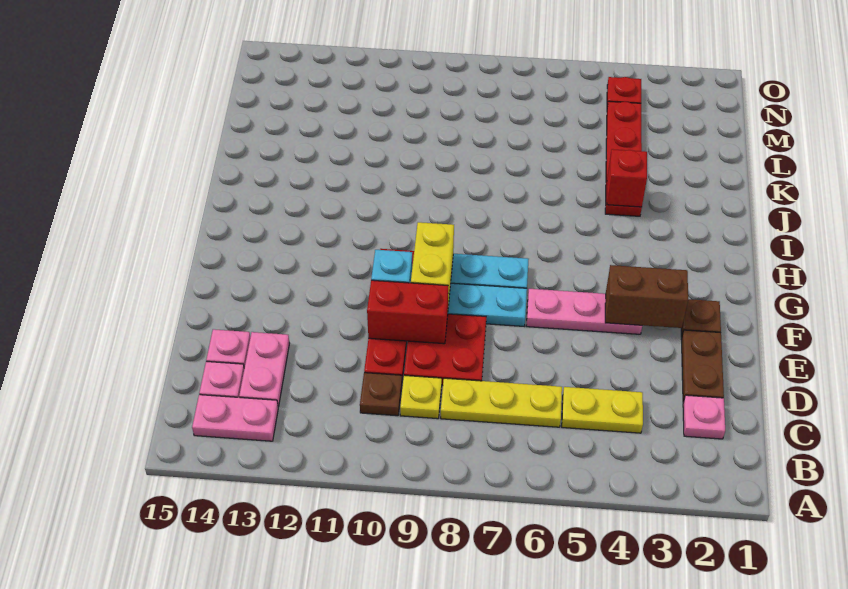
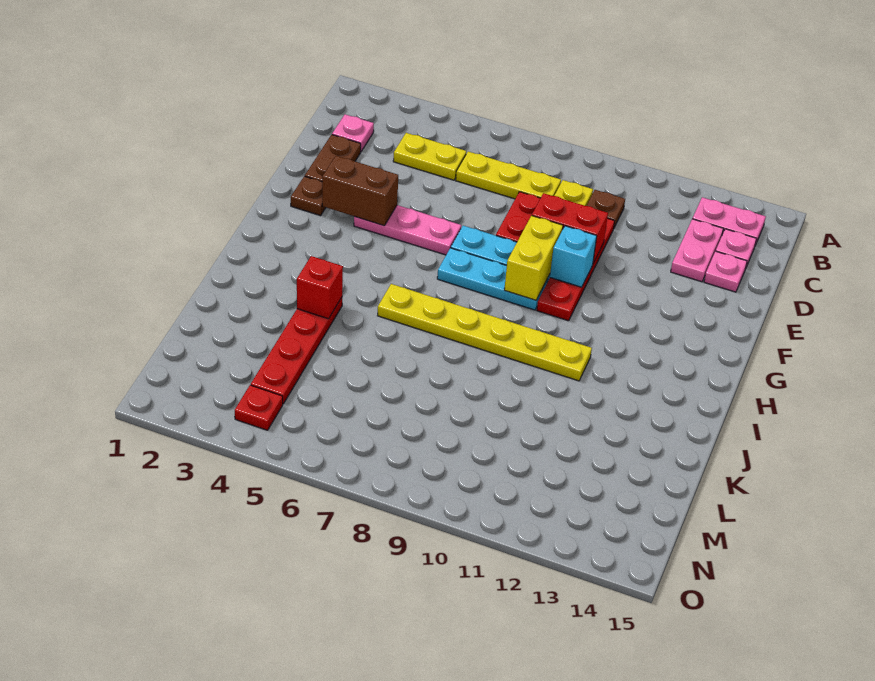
none -> yellow 1x6 plate [378,284,592,381]

